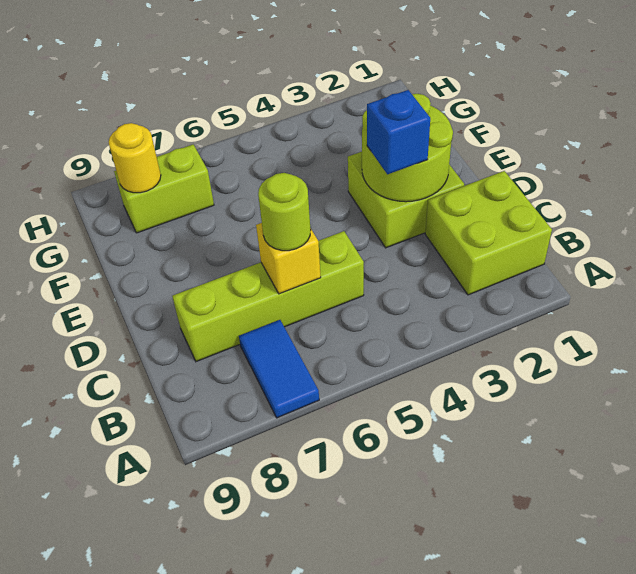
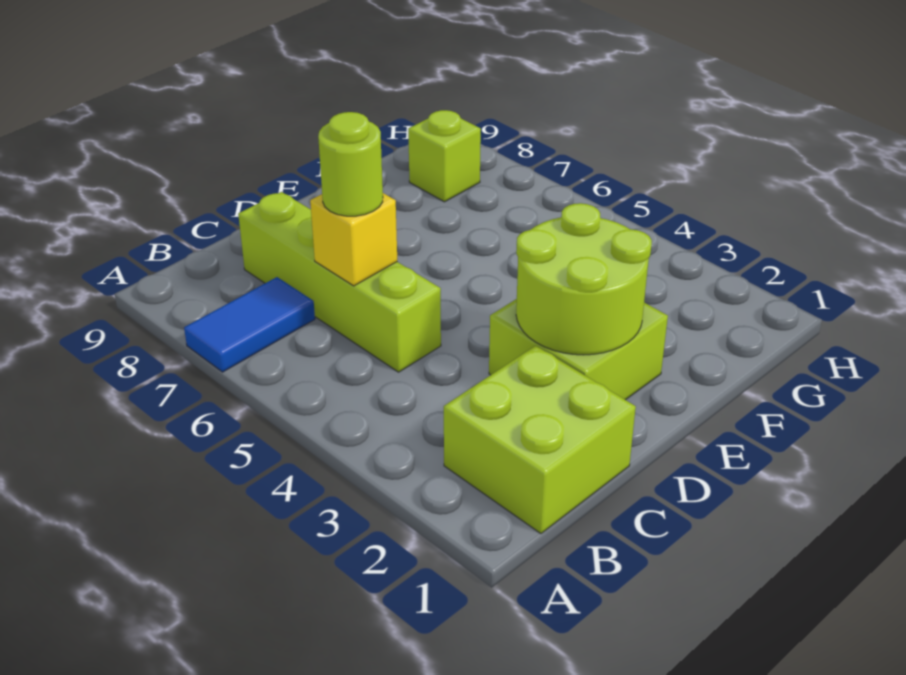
blue 1x1 brick [367,90,430,174] -> none
lime 1x2 brick [114,145,214,233] -> lime 1x1 brick [408,110,481,202]
yellow 1x1 round brick [109,123,161,193] -> none

